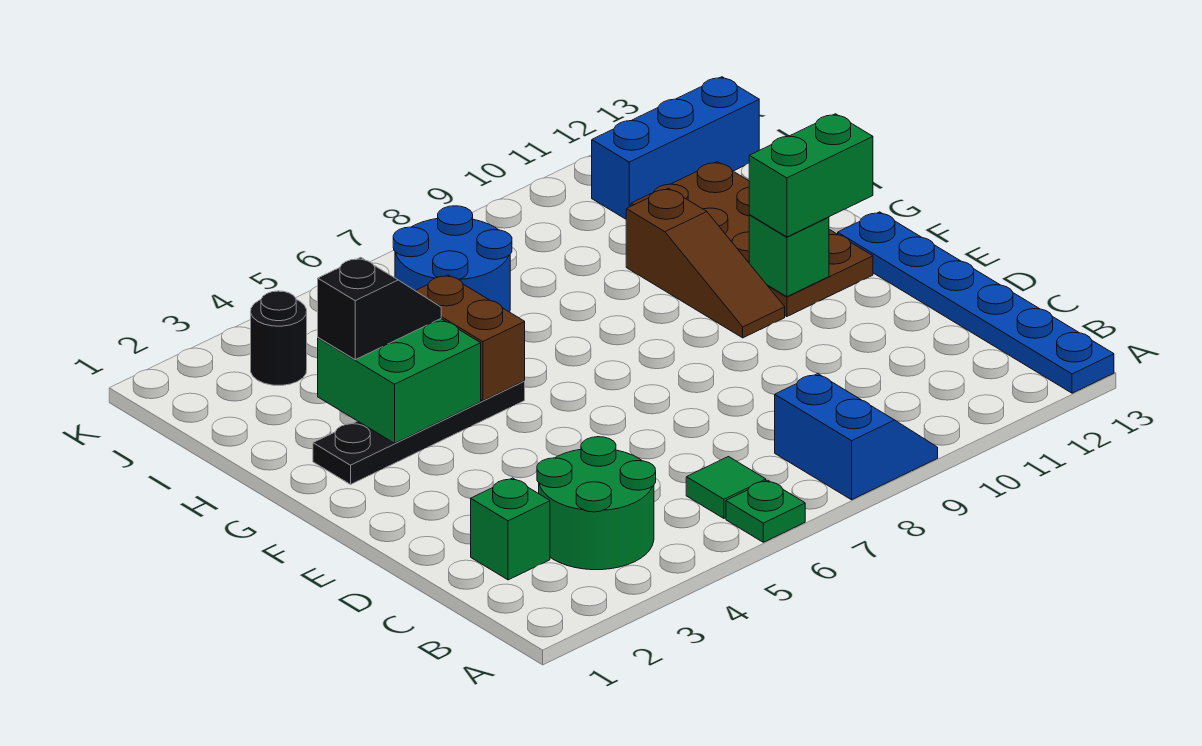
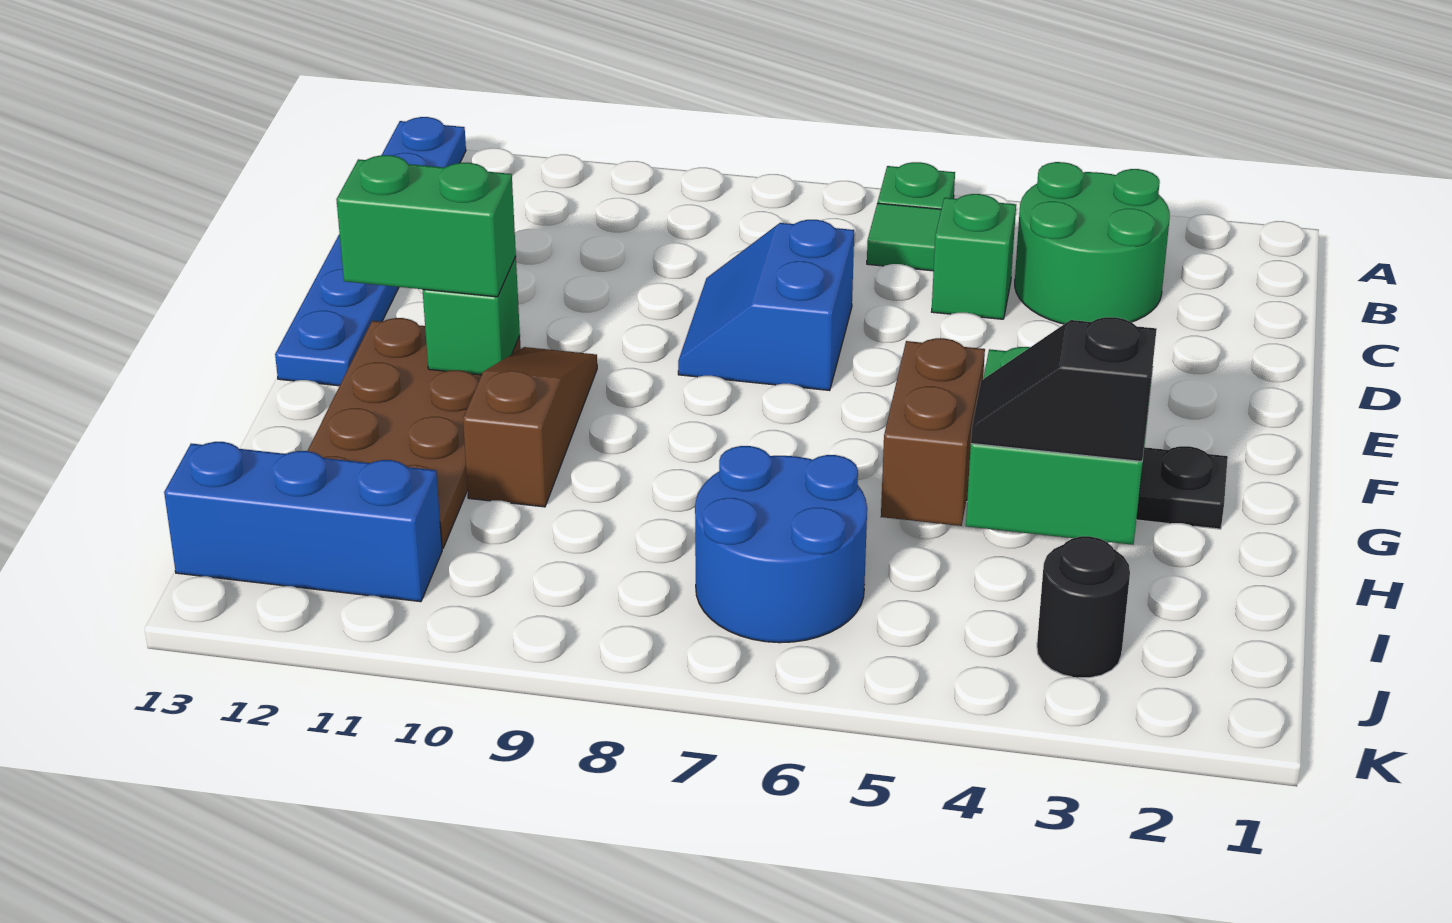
blue 2x2 slope [775,374,938,500] -> blue 2x2 slope moved to [678,220,854,391]
green 1x1 brick [471,478,550,580] -> green 1x1 brick moved to [932,194,1016,319]

